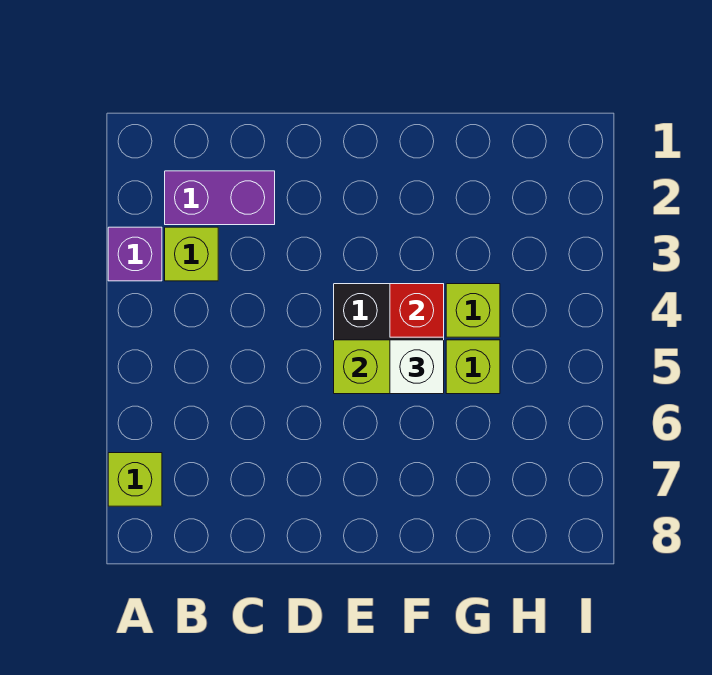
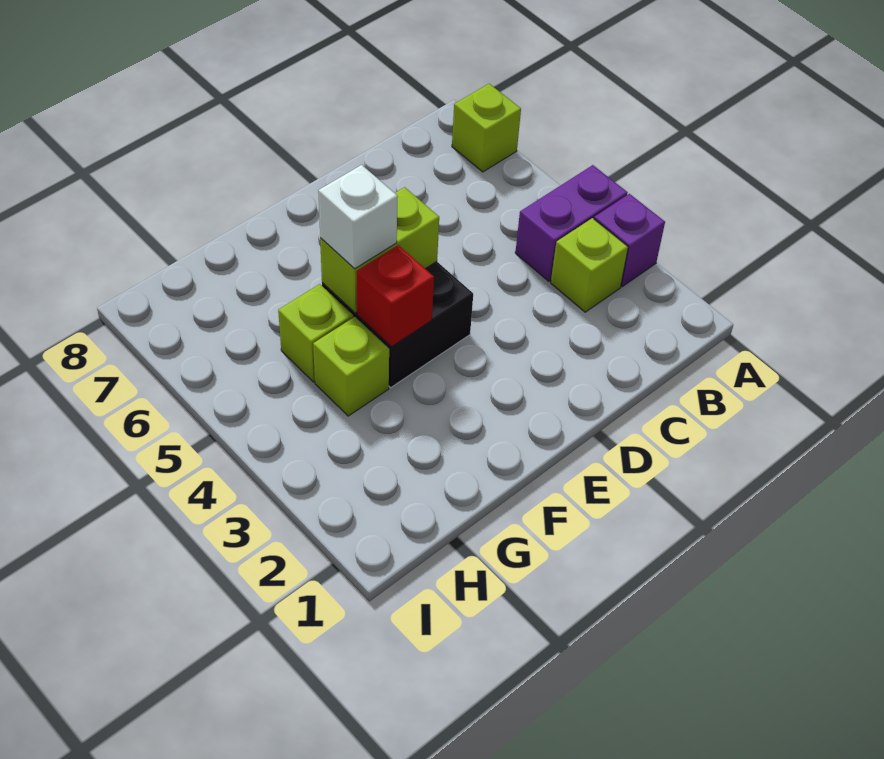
purple 1x2 brick [165,171,275,225] -> purple 1x2 brick moved to [515,165,628,281]

